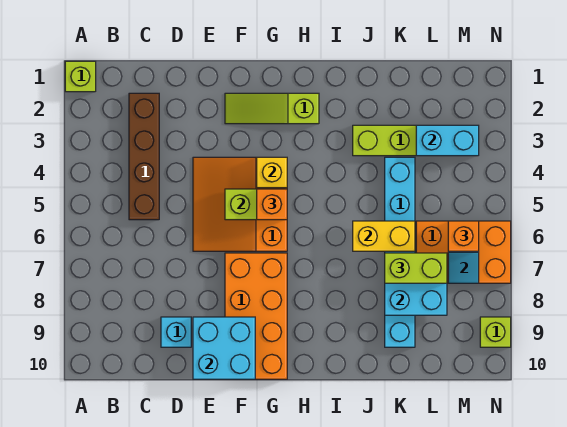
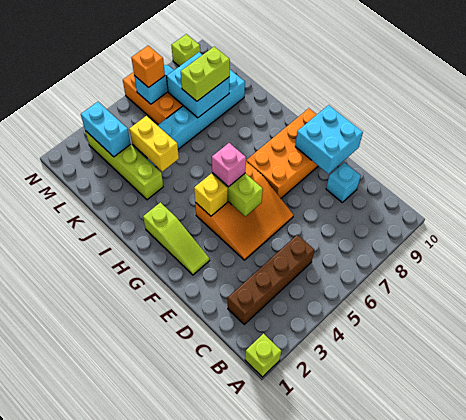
orange 1x1 brick [257,189,287,220] -> pink 1x1 brick [212,143,246,187]
yellow 1x2 brick [353,221,415,251] -> yellow 1x2 brick moved to [129,116,179,171]
lime 1x2 brick [385,253,447,283] -> lime 1x2 brick turned to [181,47,230,101]

